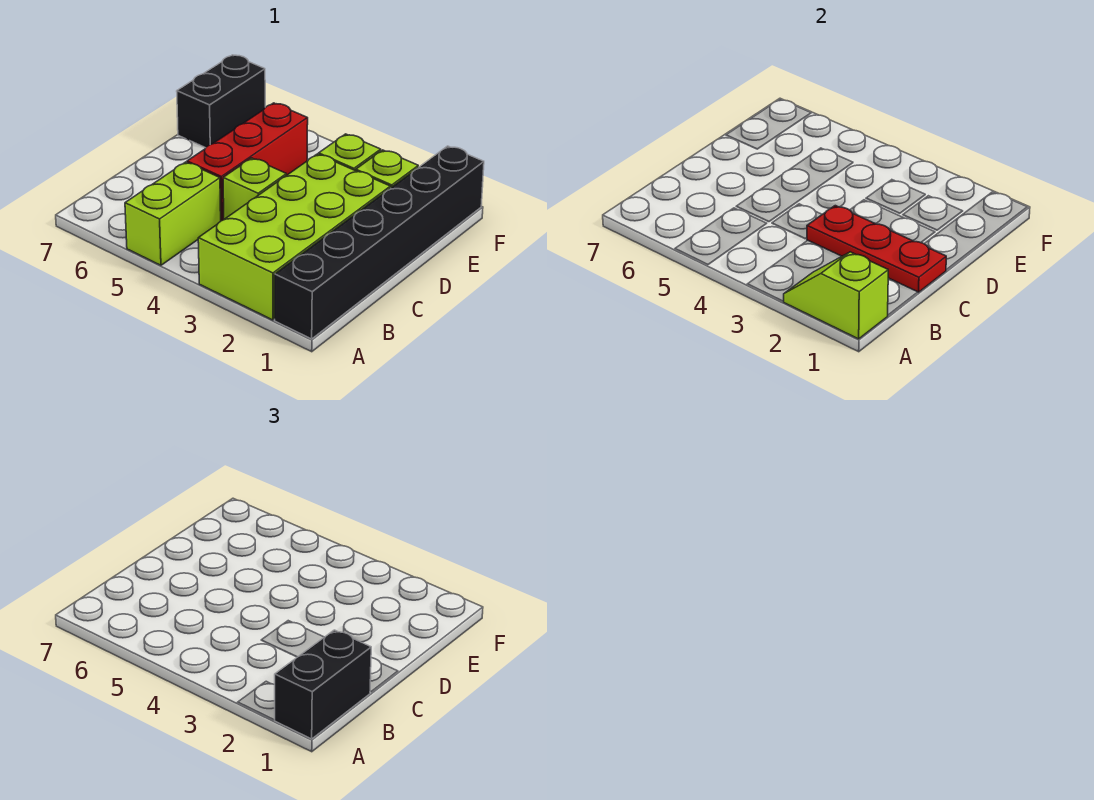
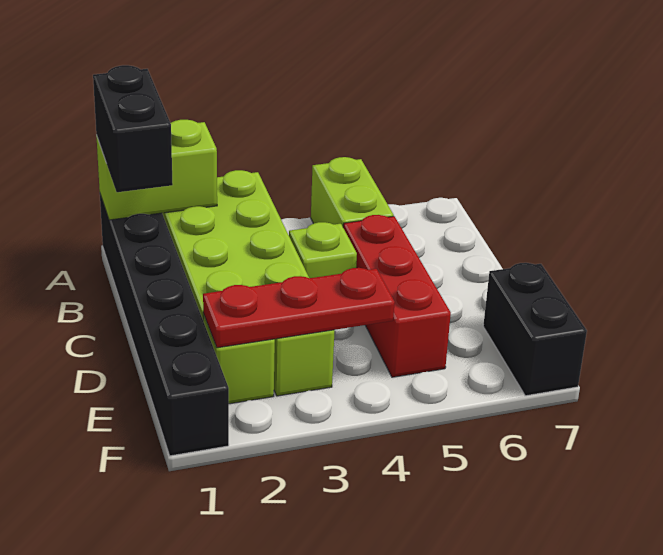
lime 1x2 slope [783,252,888,339] -> lime 1x2 brick [96,120,217,220]
red 1x3 plate [807,206,946,292] -> red 1x3 plate moved to [203,268,395,348]

